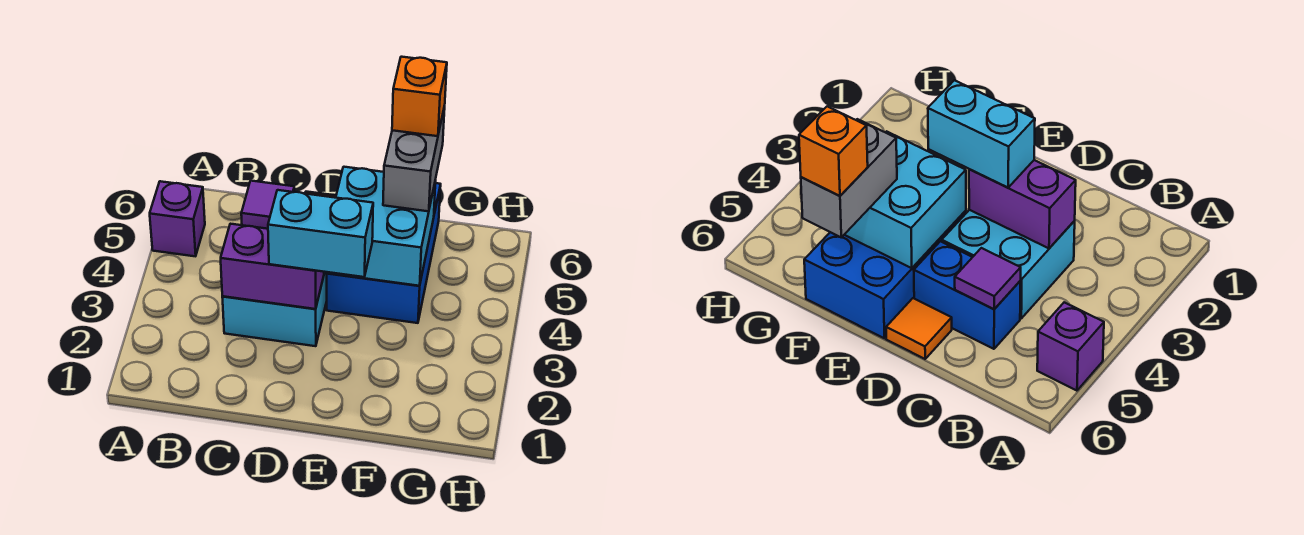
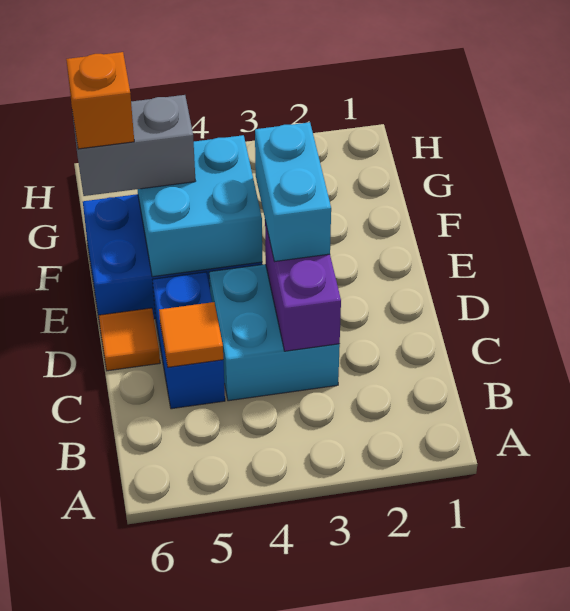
purple 1x1 brick [150,181,205,256] -> none
purple 1x1 tile [241,181,294,229] -> orange 1x1 tile [159,302,223,367]

